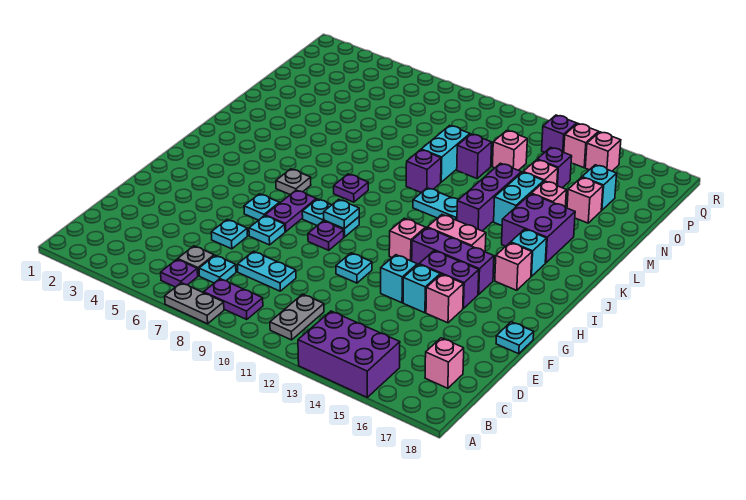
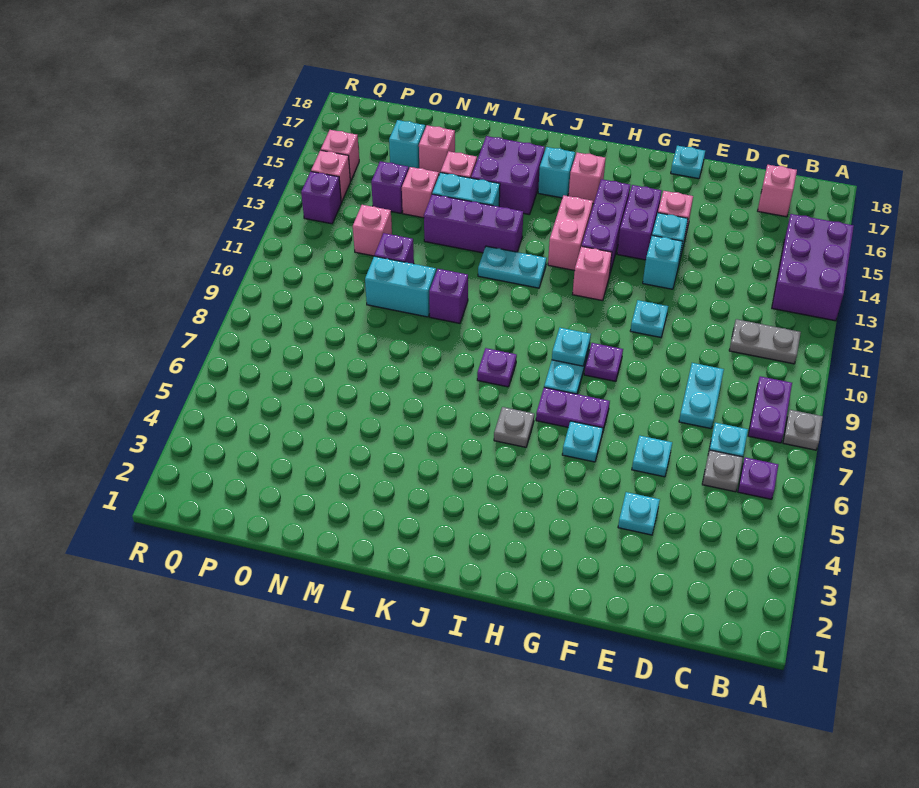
grey 1x2 plate [165,283,224,324] -> grey 1x1 plate [783,410,823,450]
cyan 1x1 plate [249,216,285,245] -> cyan 1x1 plate moved to [618,492,660,535]
cyan 1x2 plate [413,188,458,220] -> cyan 1x2 plate turned to [478,246,547,288]

